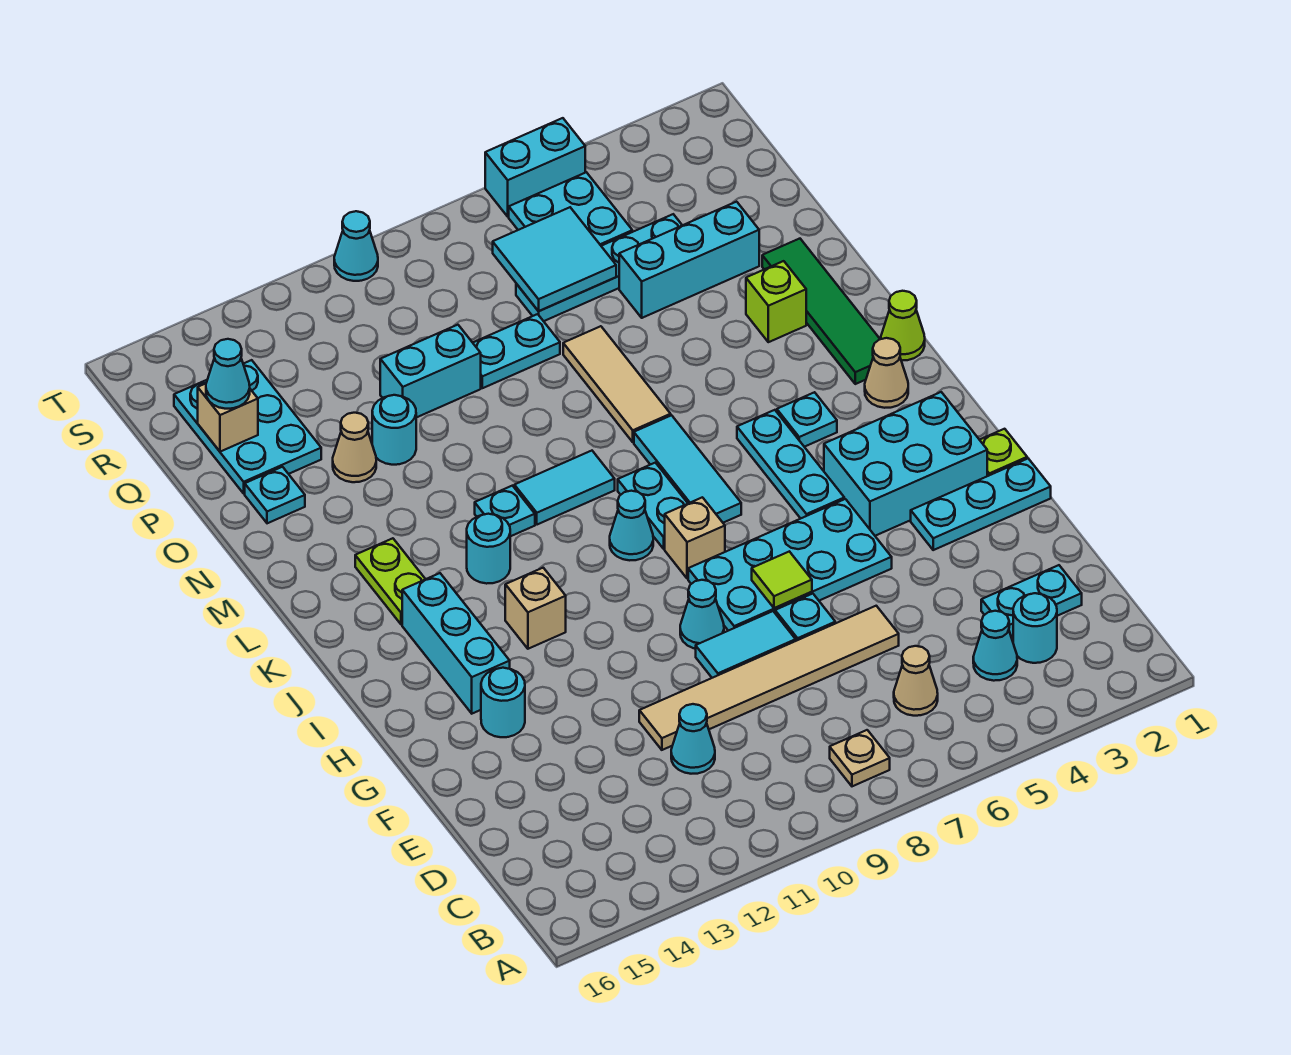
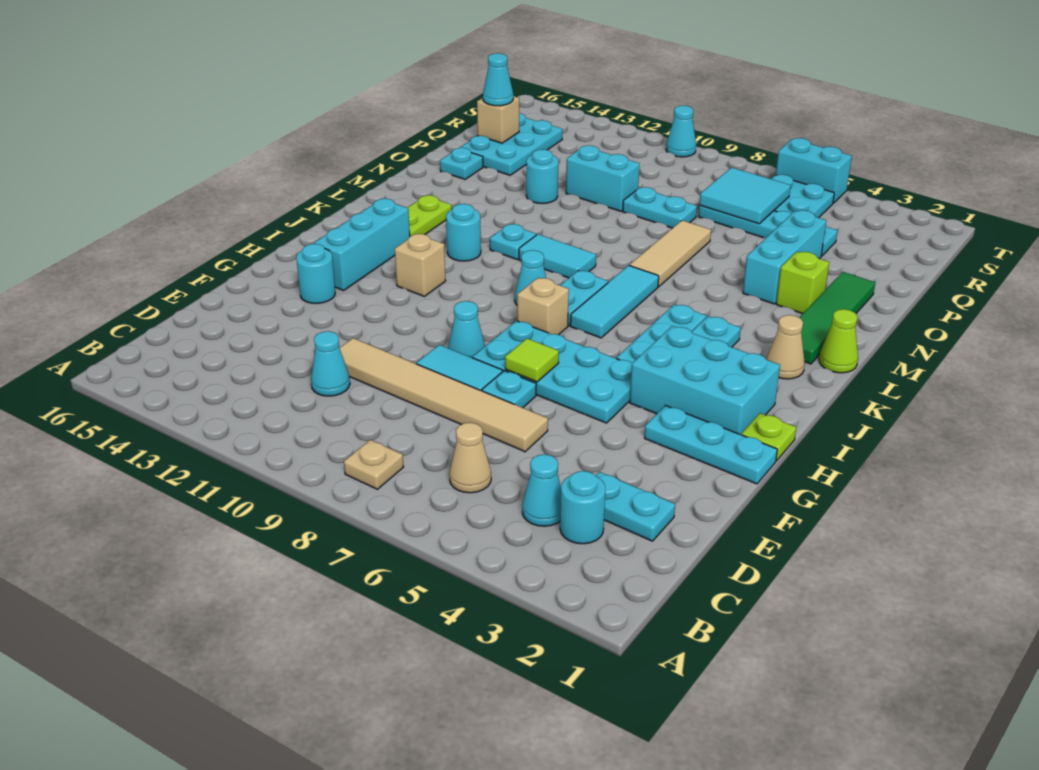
tan 1x1 cone [333,413,376,482] -> none
cyan 1x3 brick [619,202,759,318] -> cyan 1x3 brick turned to [743,210,826,304]

